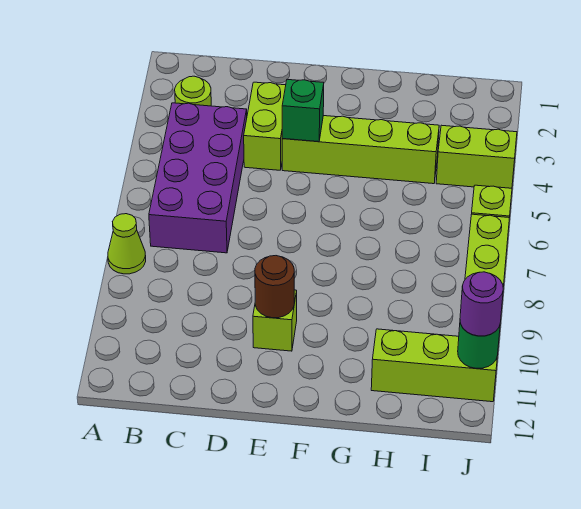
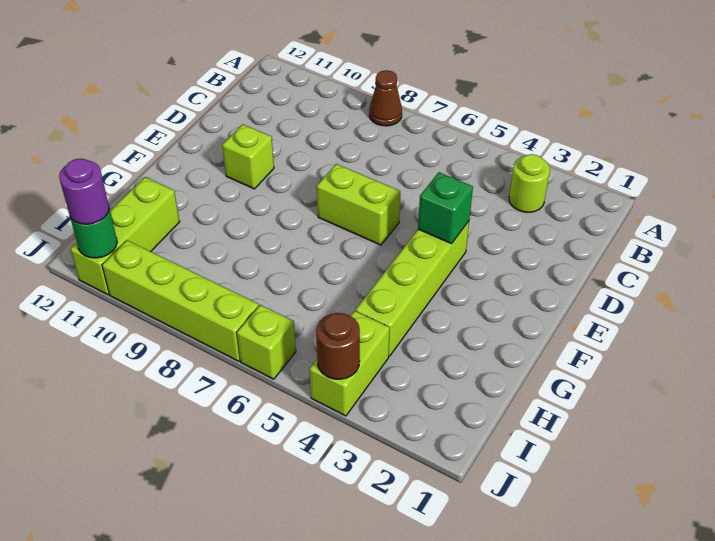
lime 1x1 cone [108,214,146,274] -> brown 1x1 cone [369,70,402,126]
purple 2x4 brick [149,103,247,253] -> none
lime 1x2 brick [244,82,286,170] -> lime 1x2 brick moved to [317,164,400,245]
brown 1x1 round brick [255,256,294,318] -> brown 1x1 round brick moved to [316,313,360,379]

